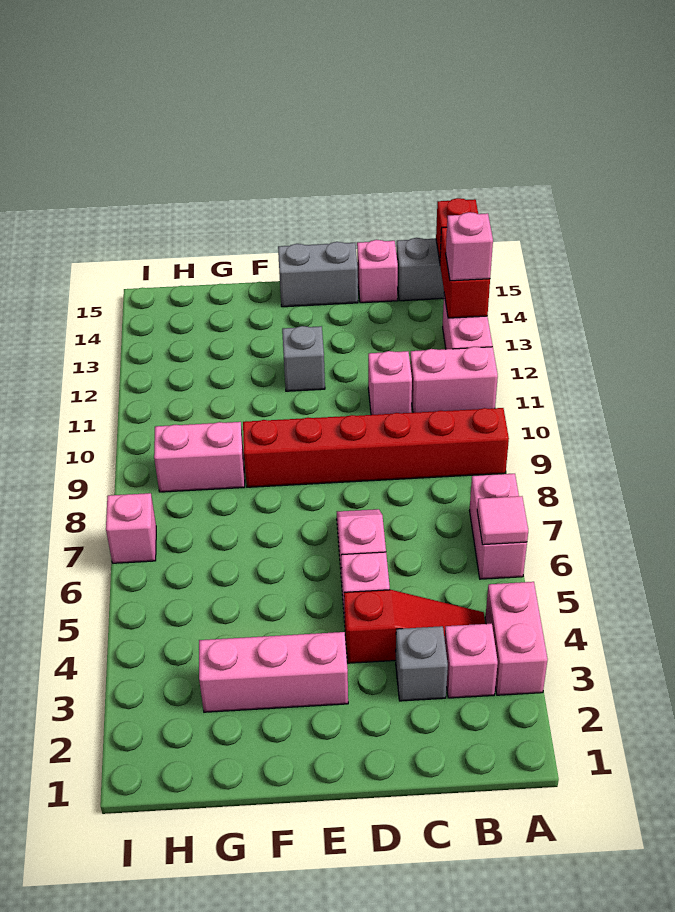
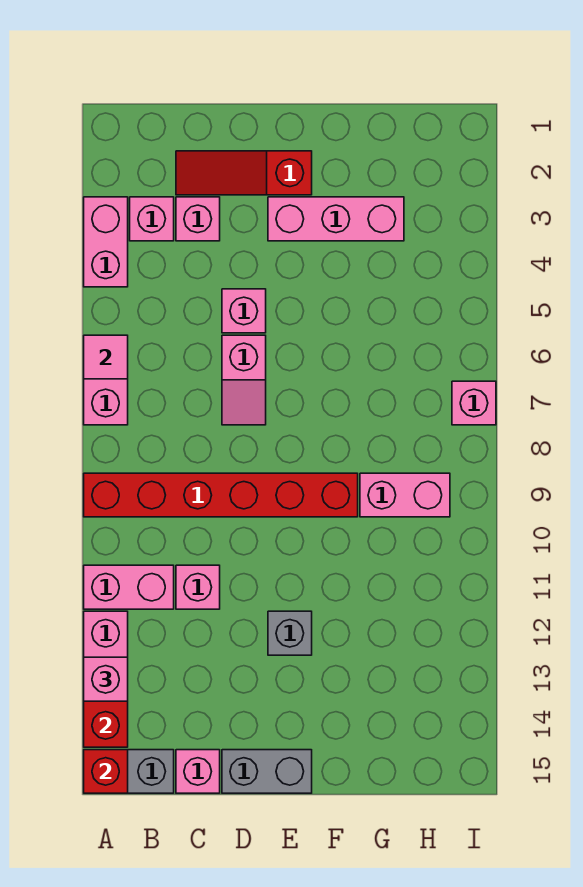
red 1x3 slope [344,590,485,663] -> red 1x3 slope moved to [176,151,312,195]
grey 1x1 brick [396,626,448,701] -> pink 1x1 brick [176,197,220,241]

